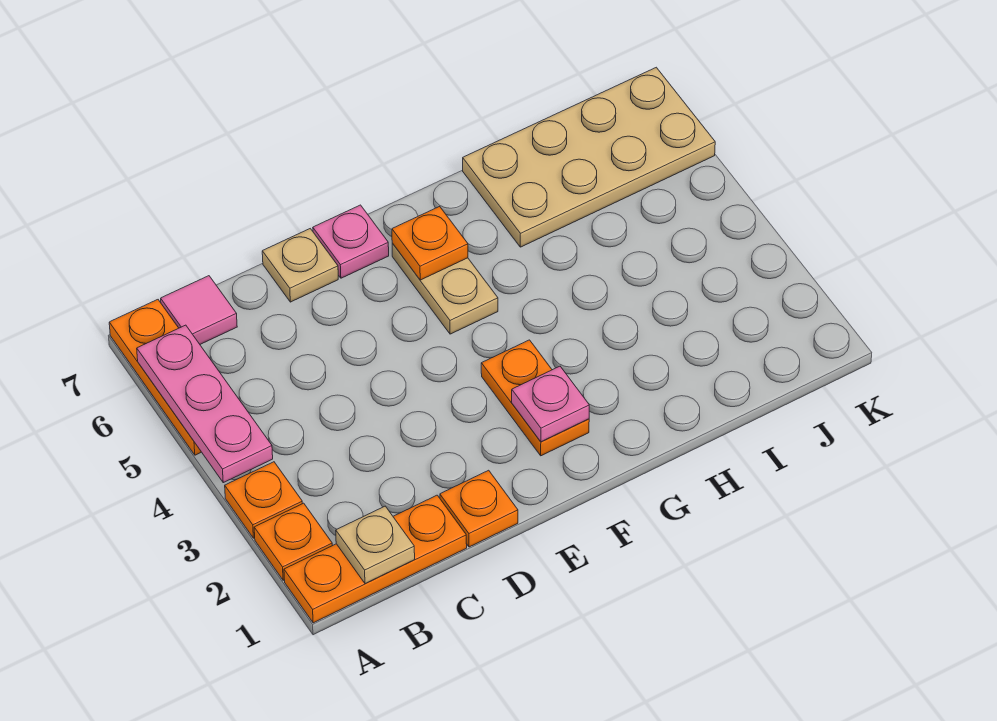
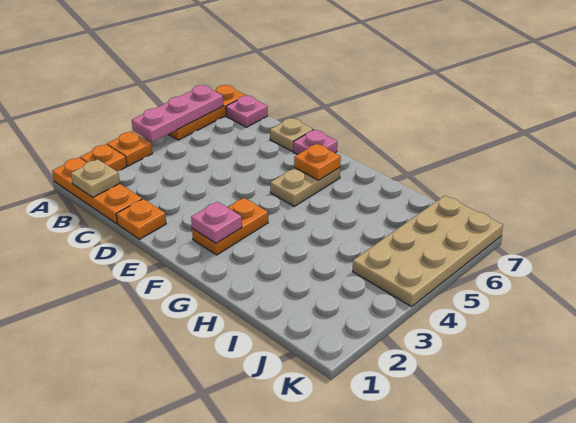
pink 1x1 tile [161,276,237,344] -> pink 1x1 plate [226,96,268,127]
tan 2x4 plate [463,67,715,247] -> tan 2x4 plate turned to [353,196,503,307]

